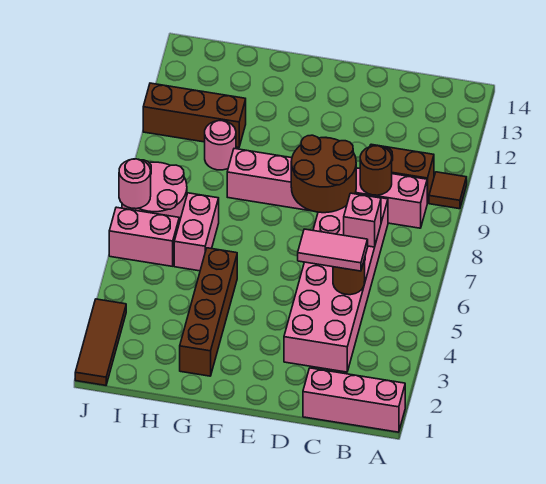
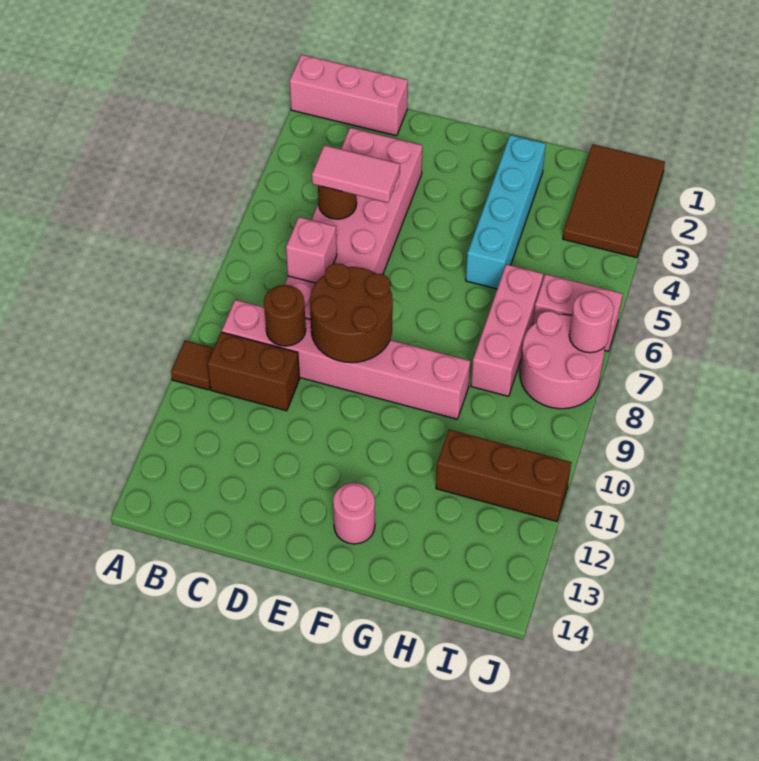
brown 1x4 brick [180,248,237,376] -> cyan 1x4 brick [466,135,546,289]
pink 1x2 brick [174,193,219,271] -> pink 1x3 brick [471,264,543,396]
pink 1x1 round brick [205,121,236,170] -> pink 1x1 round brick moved to [333,483,375,544]
brown 1x3 tile [75,299,126,385] -> brown 2x3 tile [563,144,665,258]

